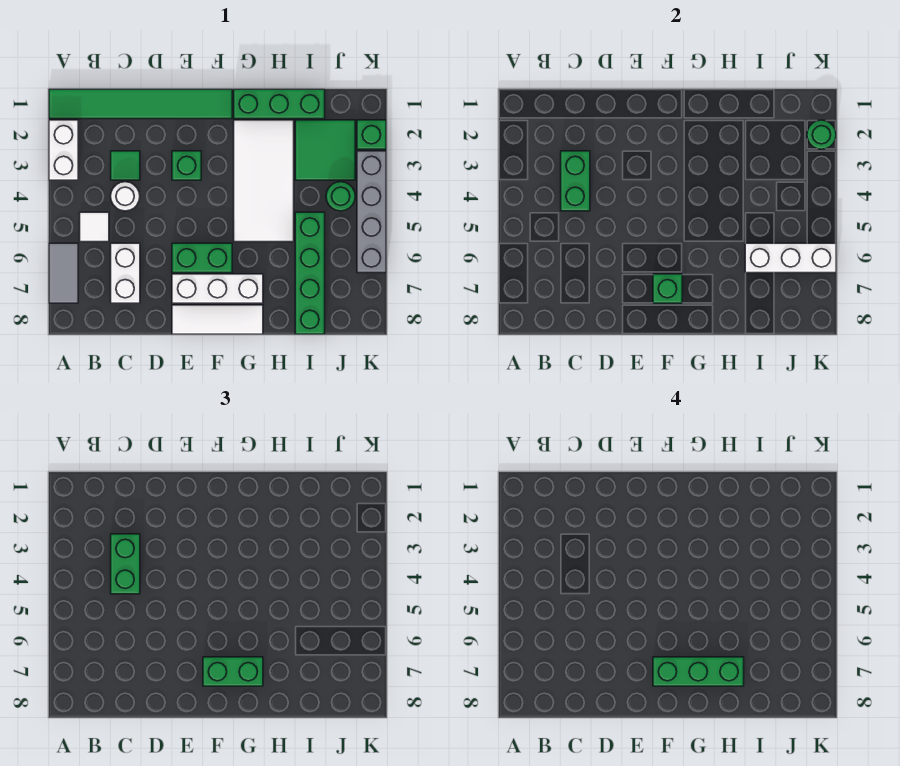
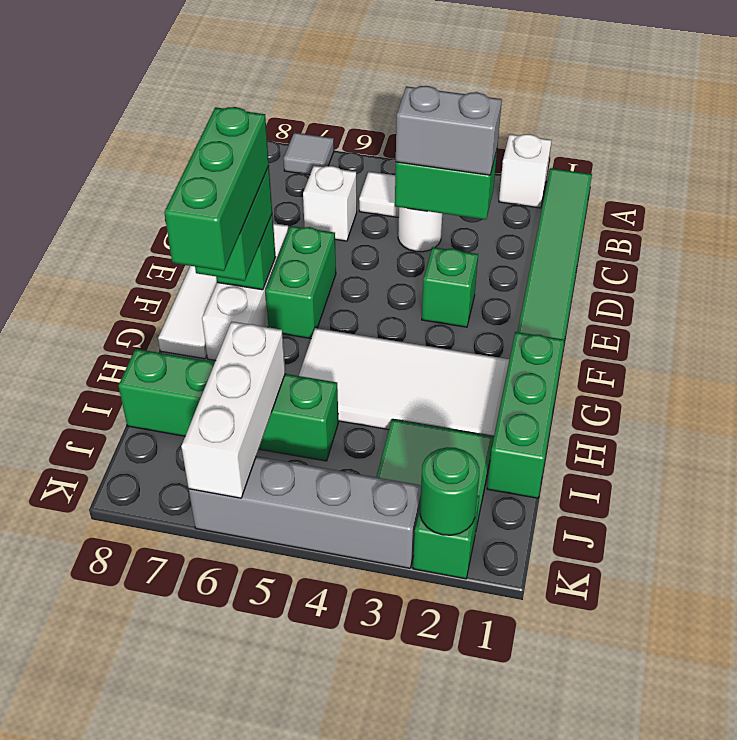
white 1x2 brick [49,120,78,180] -> white 1x1 brick [499,134,552,208]
grey 1x2 tile [49,243,78,303] -> grey 1x1 tile [283,133,334,175]
green 1x1 tile [111,151,140,180] -> none
green 1x2 brick [111,534,140,594] -> grey 1x2 brick [396,86,502,175]
white 1x2 brick [111,243,140,303] -> white 1x1 brick [303,166,357,241]
green 1x1 round brick [326,182,355,211] -> none

